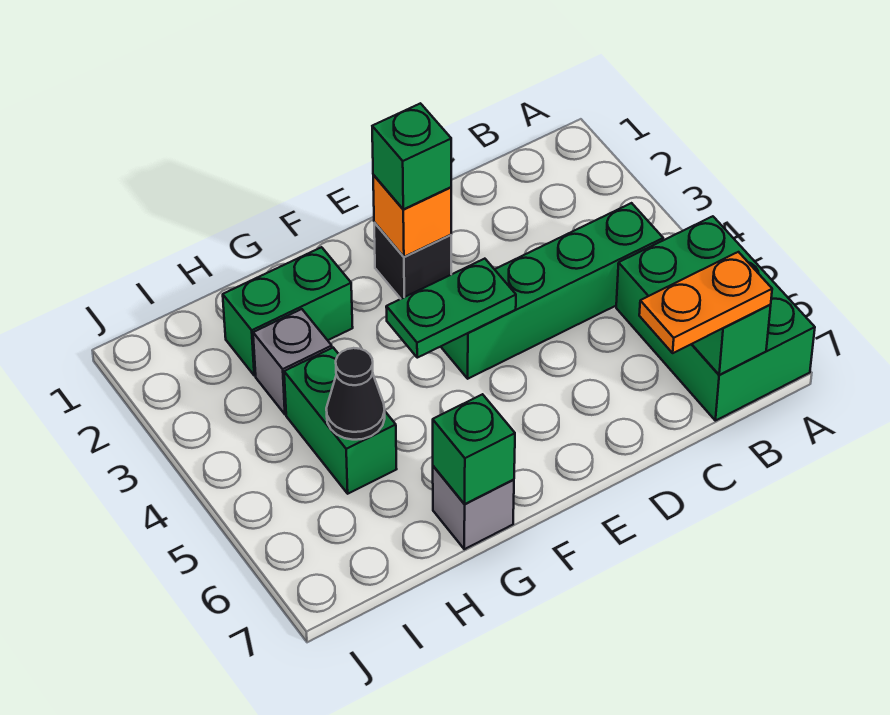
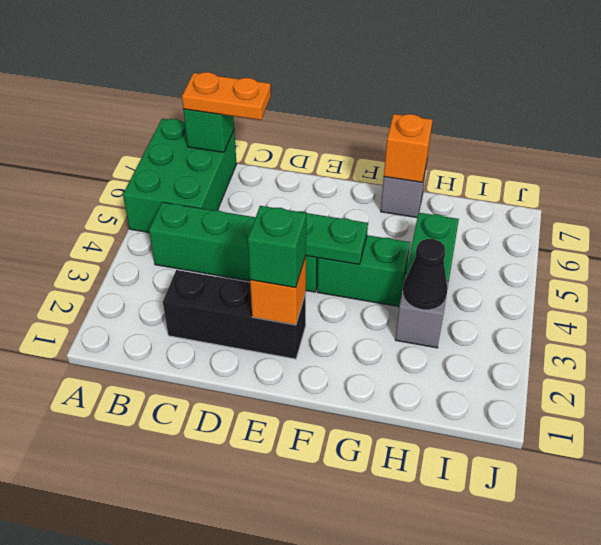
black 1x1 brick [374,223,451,299] -> black 1x3 brick [163,270,306,359]
green 1x2 brick [223,247,353,376] -> green 1x2 brick moved to [317,235,410,306]
green 1x1 brick [433,394,515,504] -> orange 1x1 brick [384,114,433,182]
black 1x1 cone [326,348,385,440] -> black 1x1 cone moved to [403,239,447,310]

